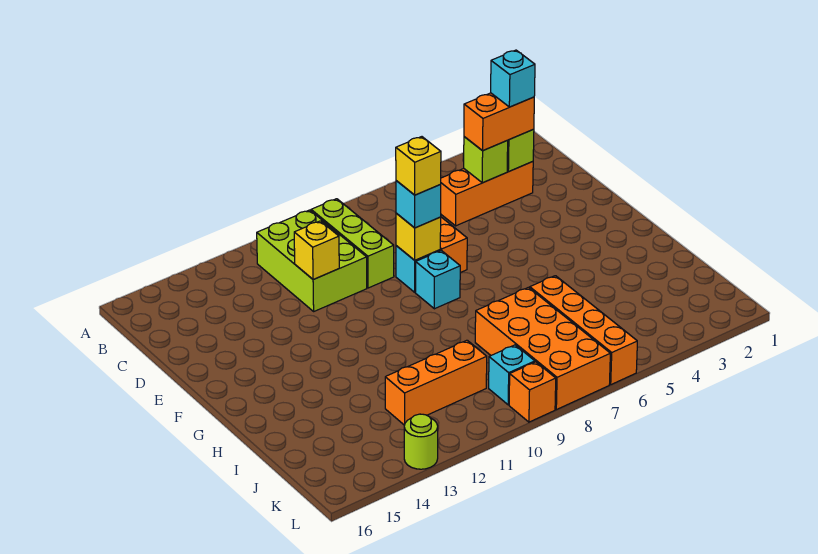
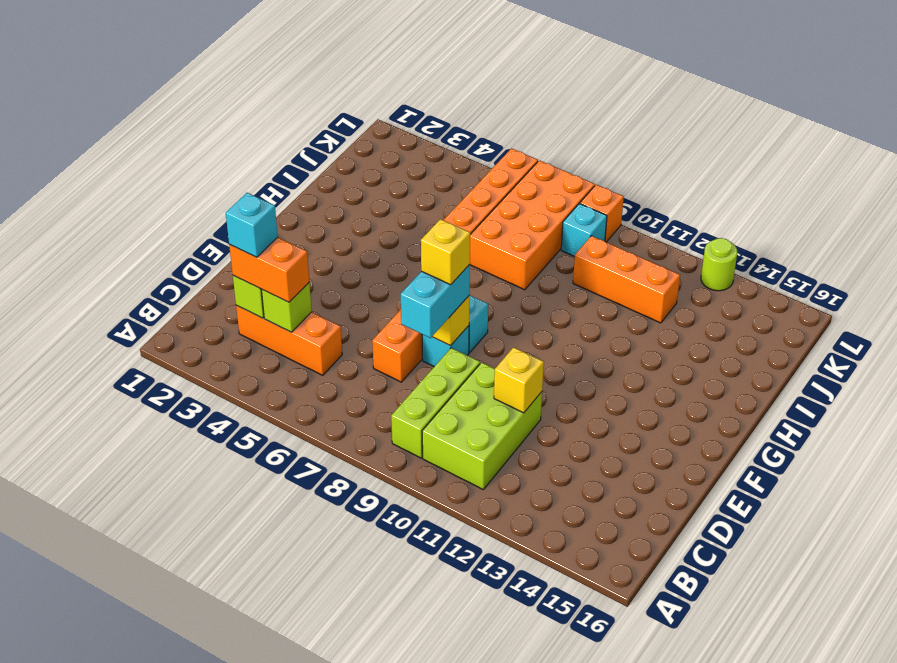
cyan 1x1 brick [396,181,441,228] -> cyan 1x2 brick [401,264,470,338]

